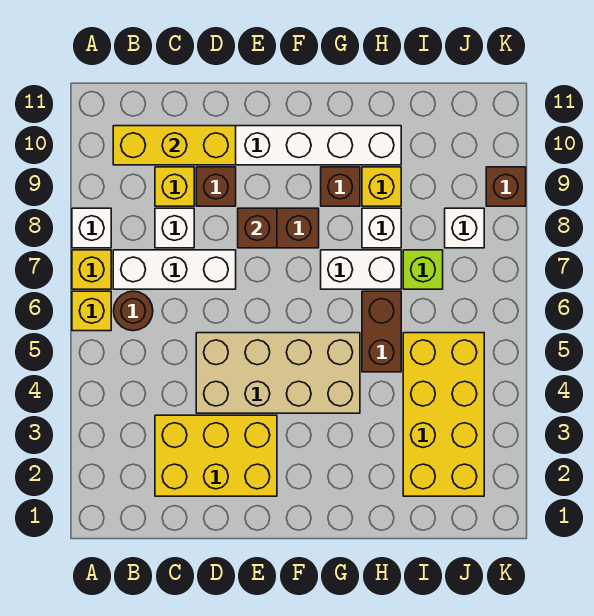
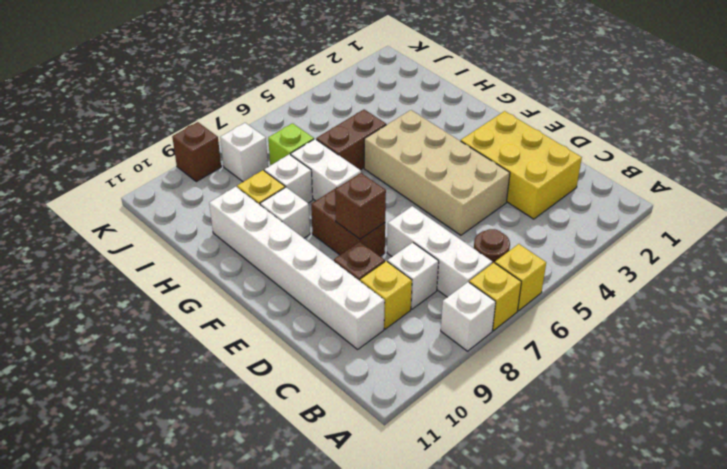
yellow 1x3 brick [113,126,236,165] -> none
brown 1x1 brick [321,167,360,206] -> white 1x1 brick [260,187,310,238]
yellow 2x4 brick [403,333,484,496] -> none

